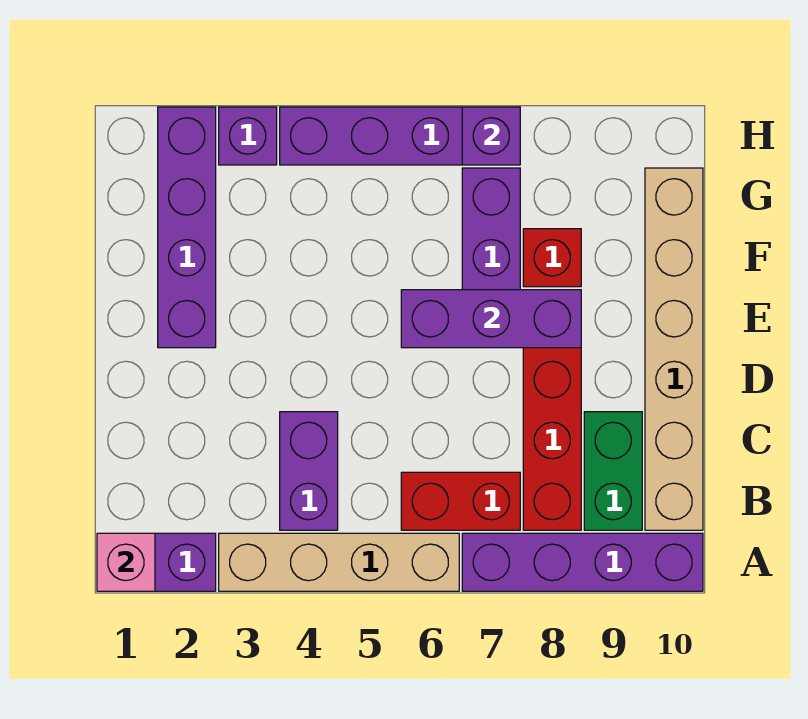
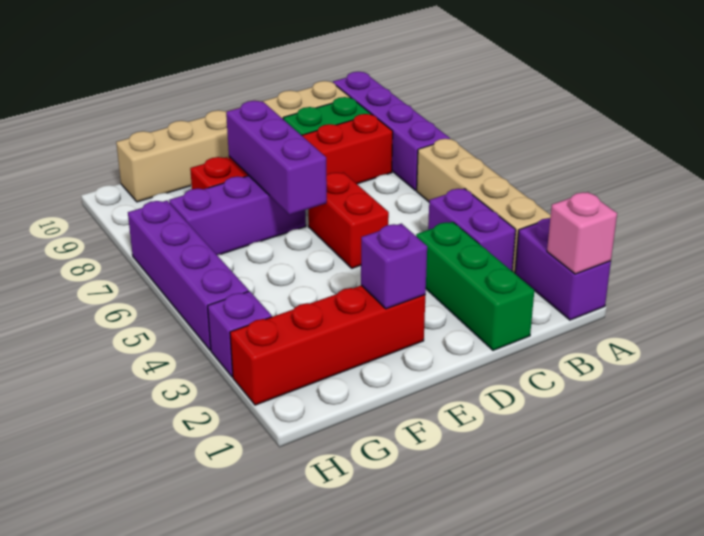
purple 1x2 brick [280,412,338,530] -> purple 1x2 brick turned to [428,188,516,271]
red 1x2 brick [401,472,520,530] -> red 1x2 brick moved to [308,173,389,268]
none -> green 1x3 brick [416,222,534,350]
purple 1x4 brick [158,107,216,348] -> red 1x4 brick [230,285,425,405]
purple 1x1 brick [462,107,520,165] -> purple 1x1 brick moved to [361,224,427,309]

